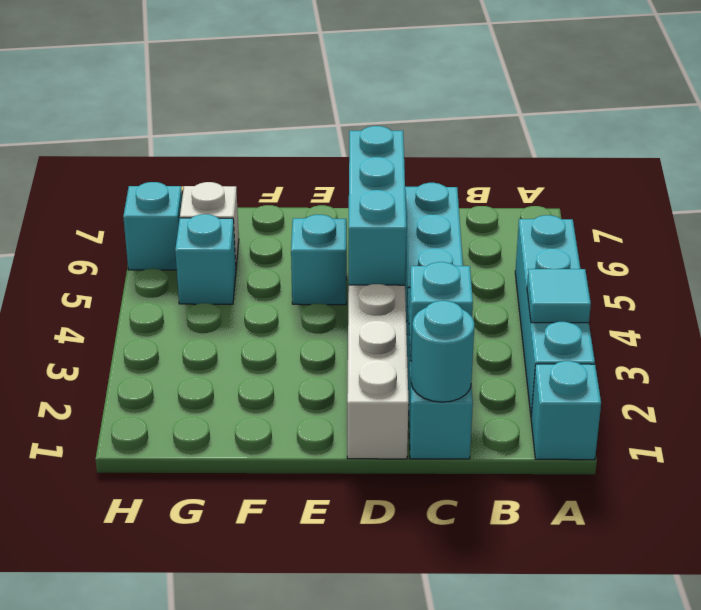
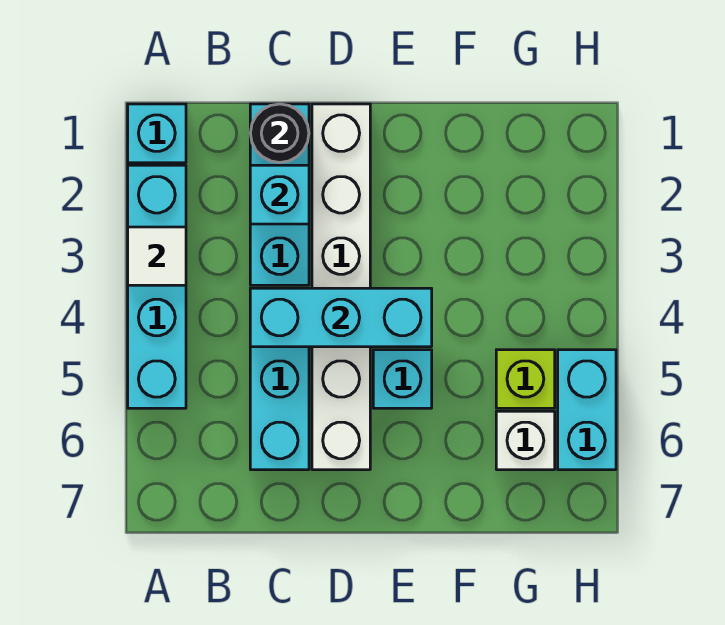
cyan 1x1 tile [527,269,591,323] -> white 1x1 tile [128,227,186,285]
cyan 1x1 round brick [411,301,474,402] -> black 1x1 round brick [250,104,309,162]
cyan 1x3 brick [349,126,406,285] -> cyan 1x3 brick turned to [250,288,432,347]
cyan 1x1 brick [175,214,236,304] -> lime 1x1 brick [496,350,555,408]
cyan 1x1 brick [123,182,182,270] -> cyan 1x2 brick [558,350,616,470]

